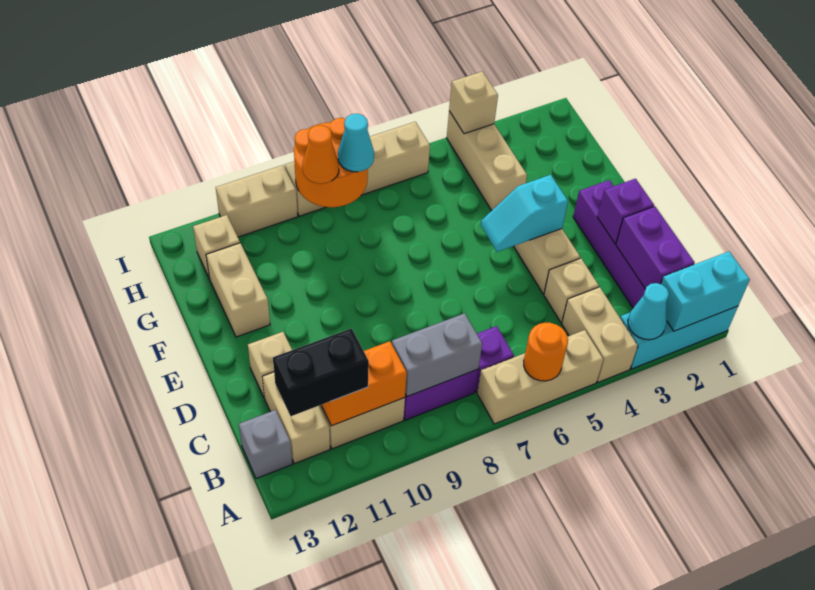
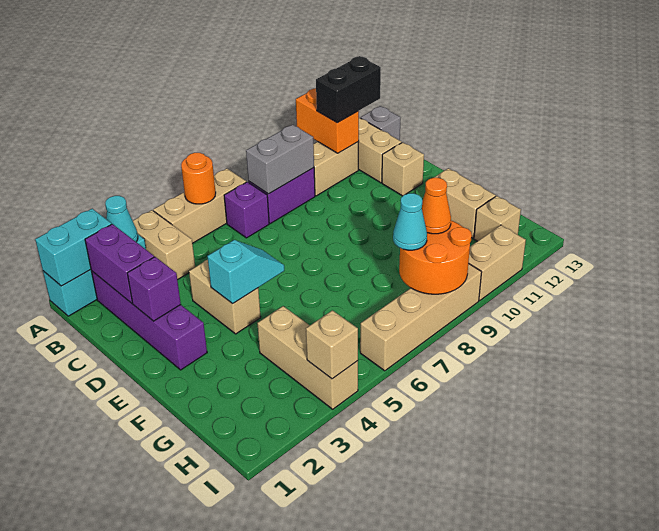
orange 1x2 brick [321,341,407,426] -> orange 1x2 brick turned to [296,88,359,153]
tan 1x1 brick [544,258,599,322] -> none

